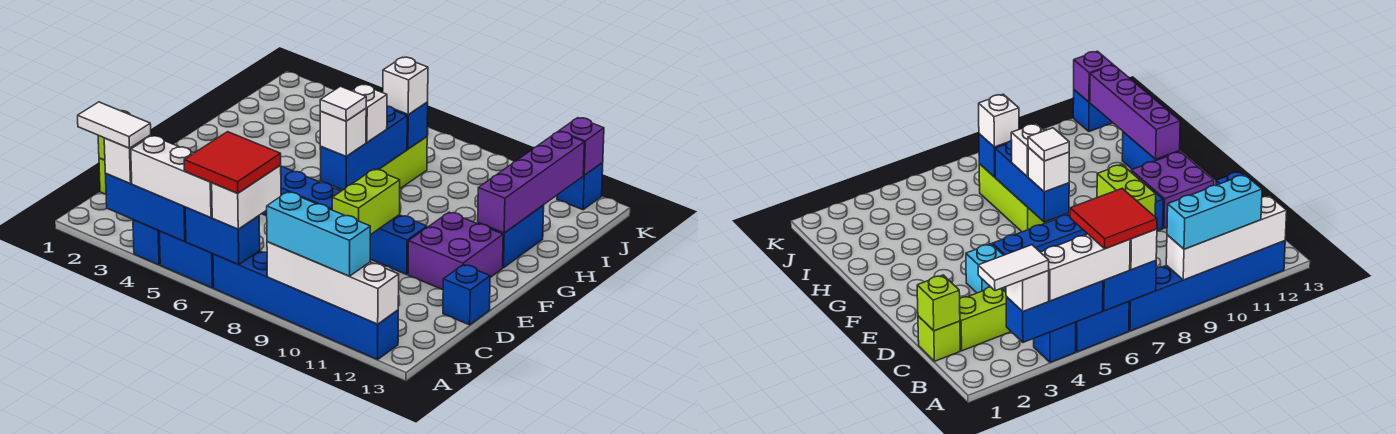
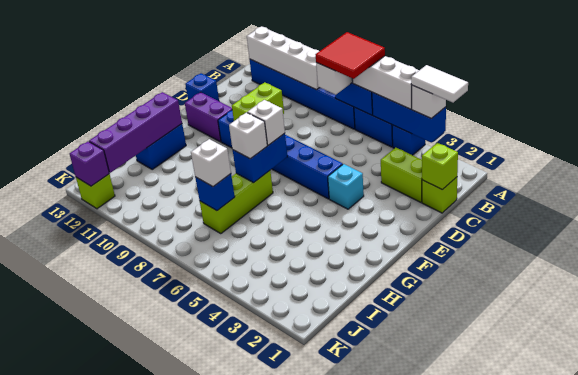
cyan 1x3 brick [267,192,370,276] -> none
purple 2x2 brick [408,212,503,290] -> purple 1x2 brick [185,92,232,142]
blue 1x3 brick [320,106,407,190] -> blue 1x2 brick [233,133,287,183]
white 1x1 tile [320,86,366,121] -> none
blue 1x1 brick [557,163,603,210] -> lime 1x1 brick [76,174,115,209]

